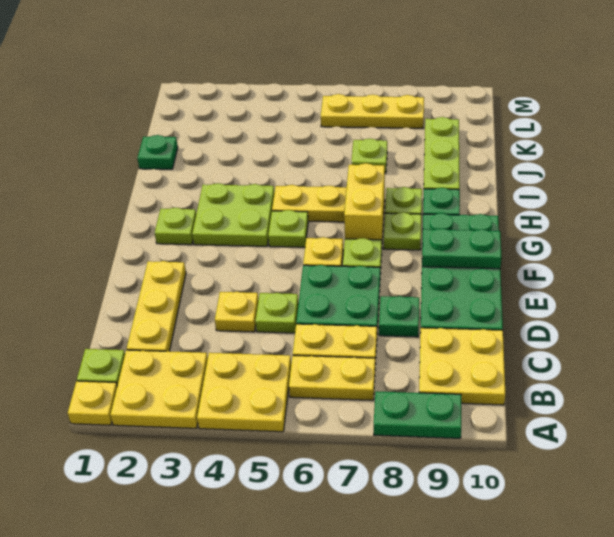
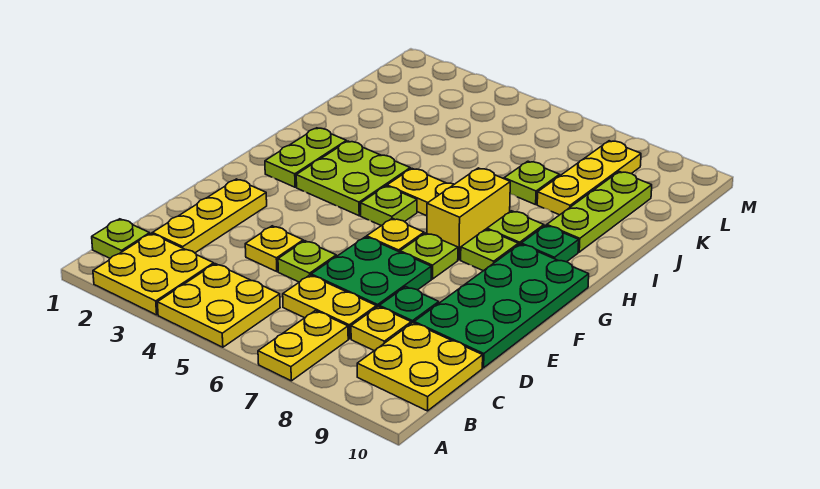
yellow 1x1 plate [68,381,117,425] -> yellow 1x1 plate moved to [351,307,411,351]
green 1x2 plate [374,391,461,438] -> none
yellow 1x2 plate [289,355,375,400] -> yellow 1x2 plate turned to [258,311,348,381]
green 1x2 plate [422,229,502,269] -> none
lime 1x1 plate [155,208,196,245] -> lime 1x2 plate [265,128,346,187]
green 1x1 plate [137,135,178,169] -> none
yellow 1x3 plate [321,94,424,128] -> yellow 1x3 plate turned to [537,141,641,215]

